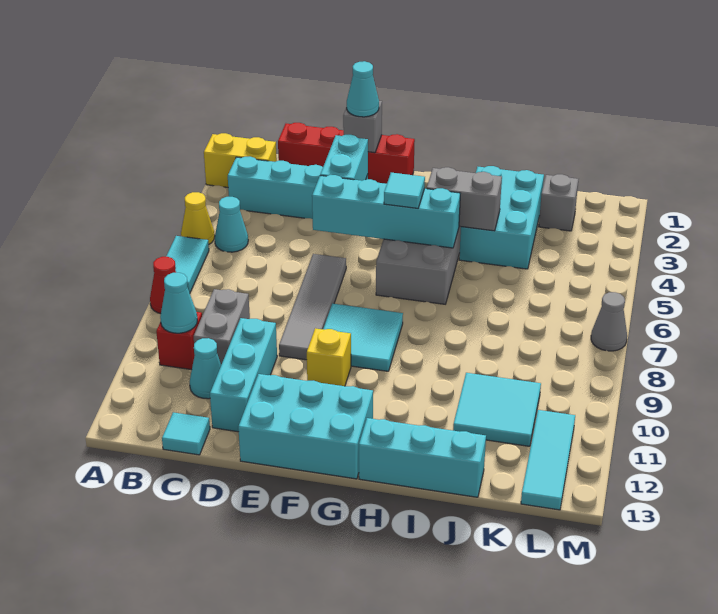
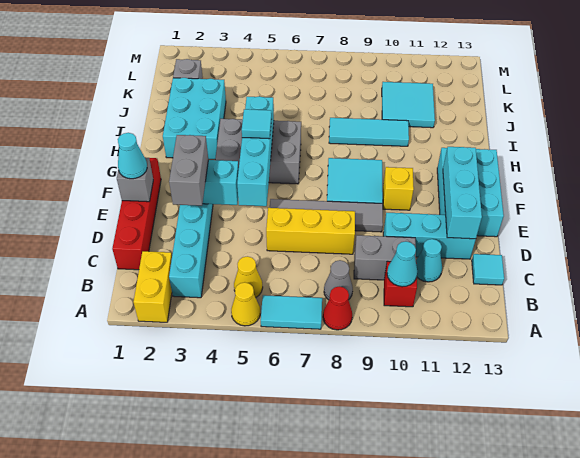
cyan 1x1 cone [215,197,248,252] -> yellow 1x1 cone [234,256,263,298]
none -> yellow 1x3 brick [266,208,355,254]
grey 1x2 brick [427,167,502,231] -> grey 1x2 brick moved to [169,135,208,206]
cyan 1x3 brick [359,418,486,497] -> cyan 1x3 brick moved to [443,147,482,239]
cyan 2x3 brick [459,166,544,269] -> cyan 2x3 brick turned to [163,78,226,159]
cyan 1x3 tile [521,410,575,510] -> cyan 1x3 tile moved to [329,118,409,146]
grey 1x1 cone [591,292,627,351] -> grey 1x1 cone moved to [324,260,353,300]

